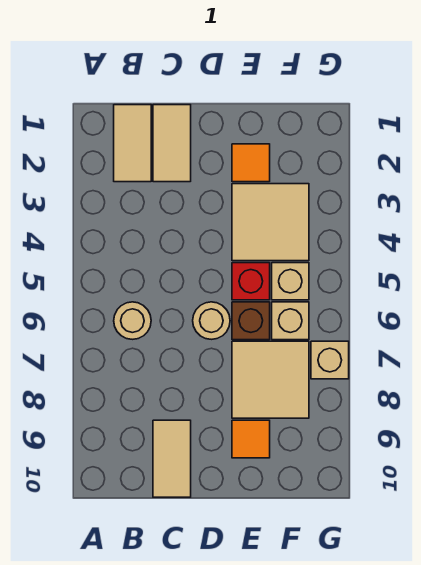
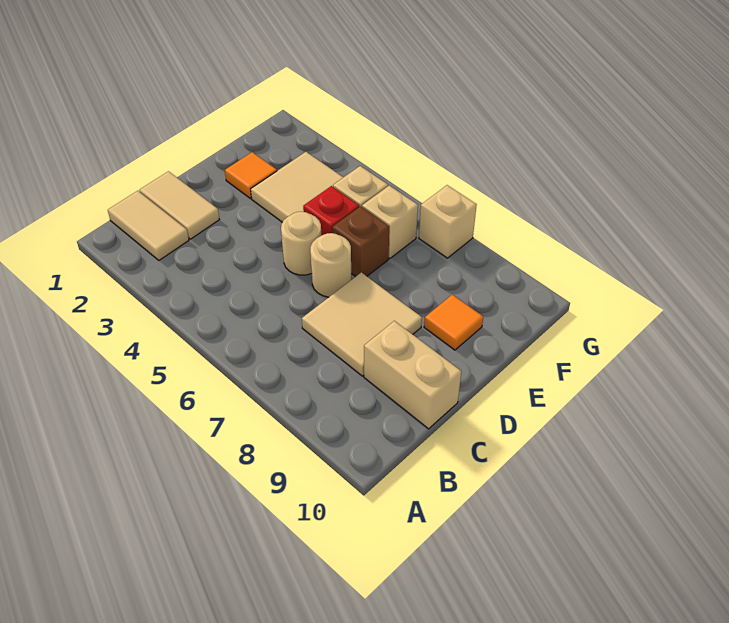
tan 1x1 round brick [114,302,151,339] -> tan 1x1 round brick moved to [281,212,321,275]
tan 1x2 tile [153,420,191,497] -> tan 1x2 brick [364,321,461,429]
tan 2x2 tile [232,341,309,418] -> tan 2x2 tile moved to [302,273,422,376]

